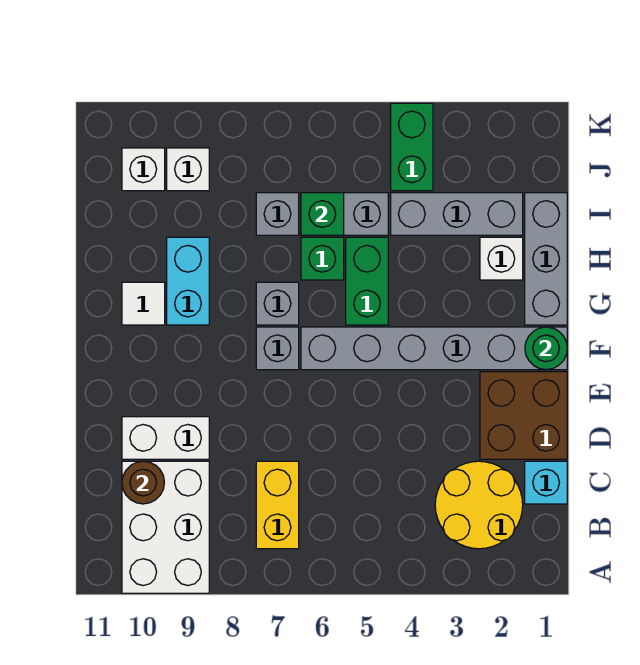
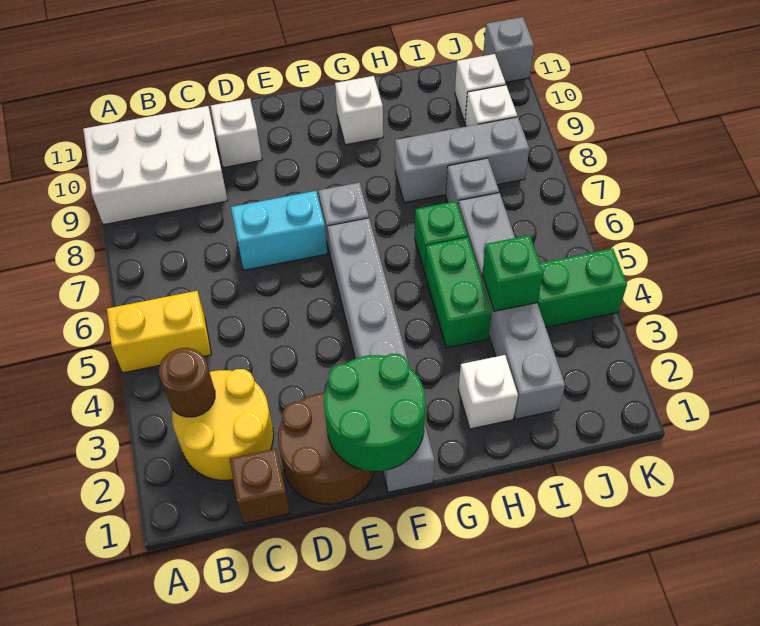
yellow 1x2 brick [256,461,299,549] -> yellow 1x2 brick moved to [107,291,211,373]
cyan 1x1 brick [525,461,567,504] -> brown 1x1 brick [230,449,290,524]
brown 1x1 round brick [122,461,164,504] -> brown 1x1 round brick moved to [159,348,215,417]
brown 2x2 brick [480,372,567,459] -> brown 2x2 round brick [278,393,375,504]
white 1x2 brick [122,417,209,459] -> white 1x1 brick [210,98,262,168]
green 1x1 round brick [525,327,567,370] -> green 2x2 round brick [324,354,425,471]
grey 1x3 brick [525,193,567,325] -> grey 1x3 brick moved to [395,117,529,203]
green 1x2 brick [346,237,388,325] -> green 1x2 brick turned to [425,237,492,348]
grey 1x1 brick [256,282,299,325] -> grey 1x1 brick moved to [483,17,534,82]
cyan 1x2 brick [167,237,209,325] -> cyan 1x2 brick moved to [231,191,327,270]
white 1x1 tile [122,282,165,325] -> white 1x1 brick [335,76,383,145]
green 1x1 brick [301,193,344,235] -> green 1x1 brick moved to [482,235,543,311]

